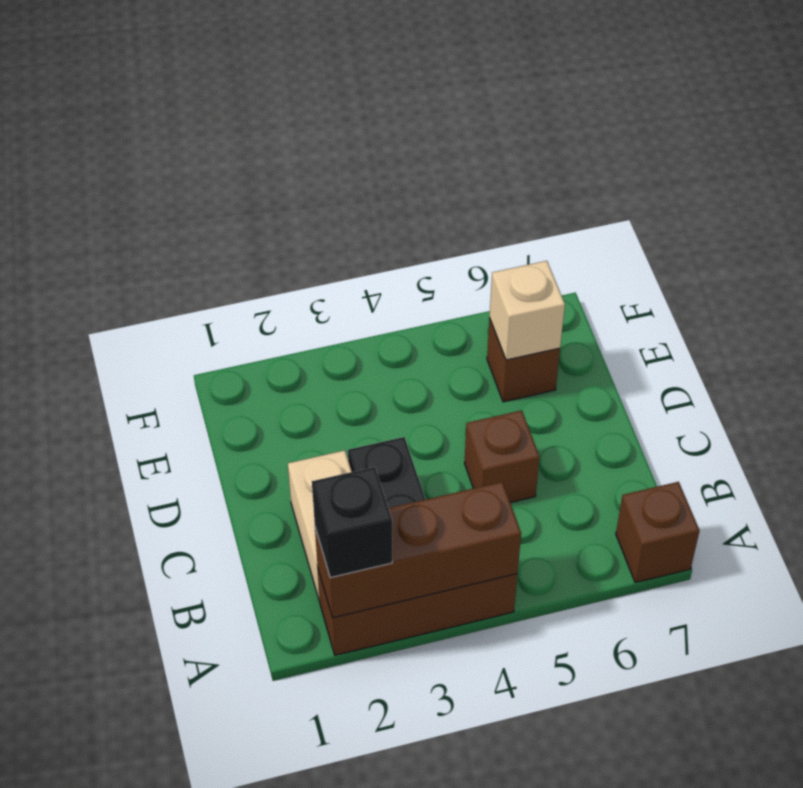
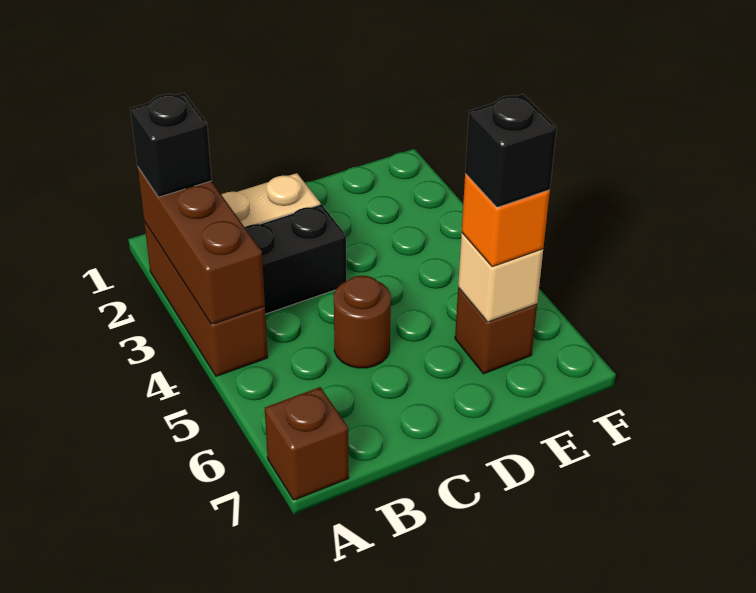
brown 1x1 brick [464,410,540,503] -> brown 1x1 round brick [334,275,391,368]
none -> orange 1x1 brick [462,174,550,267]
none -> black 1x1 brick [465,94,557,207]

